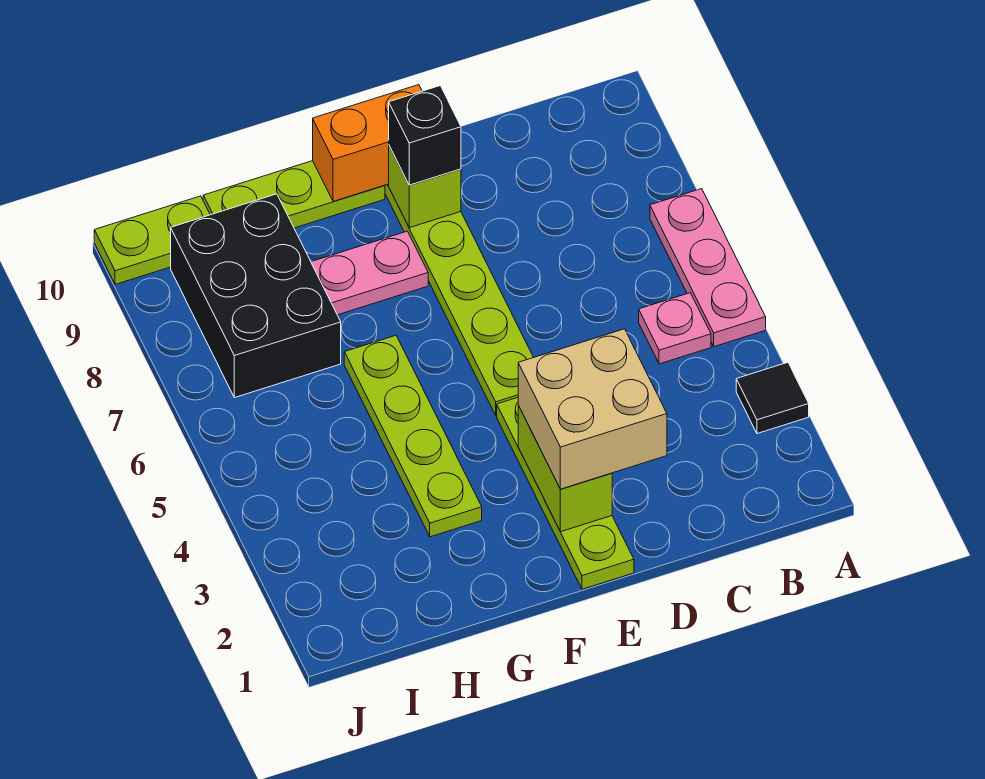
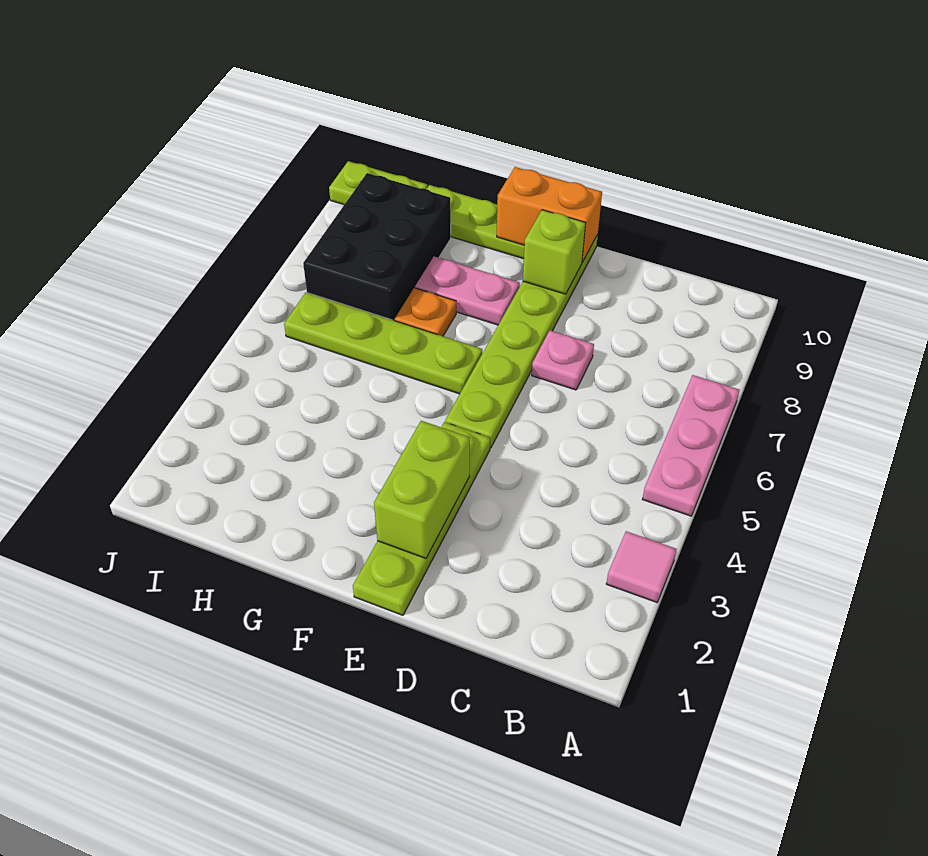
black 1x1 tile [736,362,809,434] -> pink 1x1 tile [606,531,677,602]
pink 1x1 plate [639,293,711,364] -> pink 1x1 plate moved to [532,330,594,390]
tan 2x2 brick [518,329,667,489] -> none
black 1x1 brick [389,86,461,185] -> none
lime 1x4 plate [344,335,482,537] -> lime 1x4 plate turned to [284,292,482,394]
none -> orange 1x1 plate [395,288,456,336]

